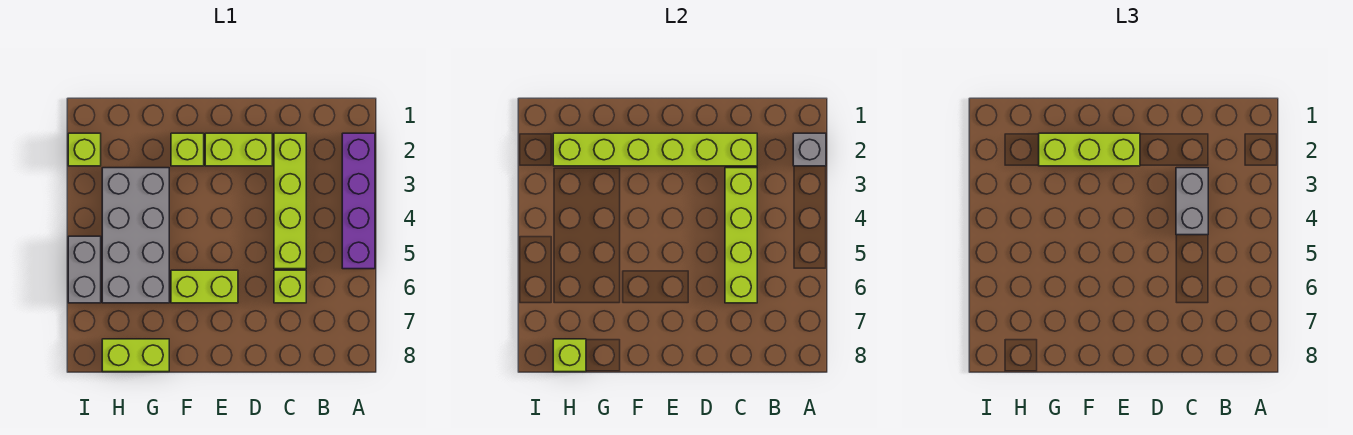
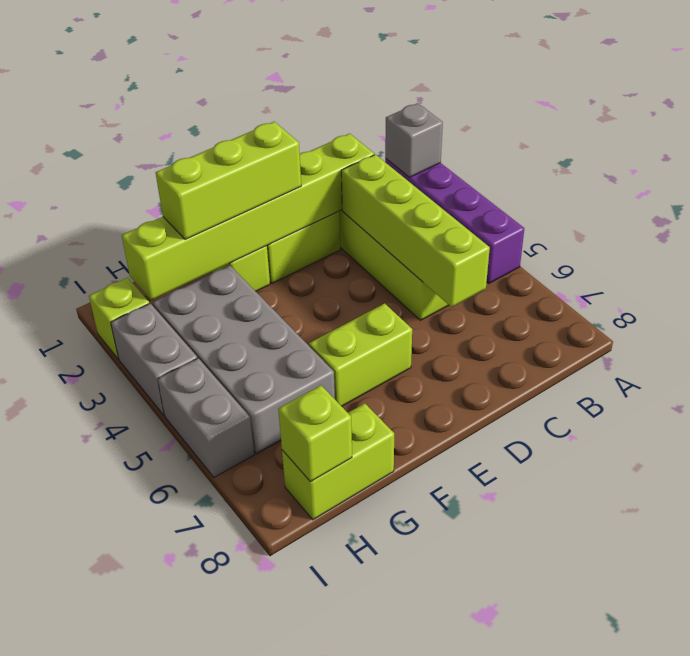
grey 1x2 brick [1176,168,1208,235] -> grey 1x2 brick moved to [111,303,197,415]
lime 1x1 brick [274,270,306,303] -> none

